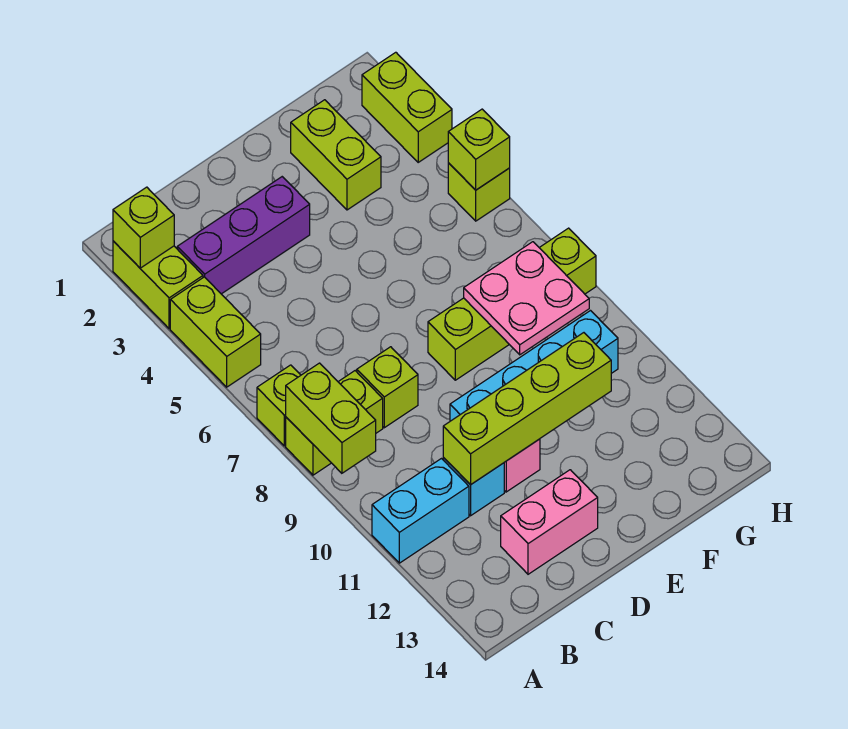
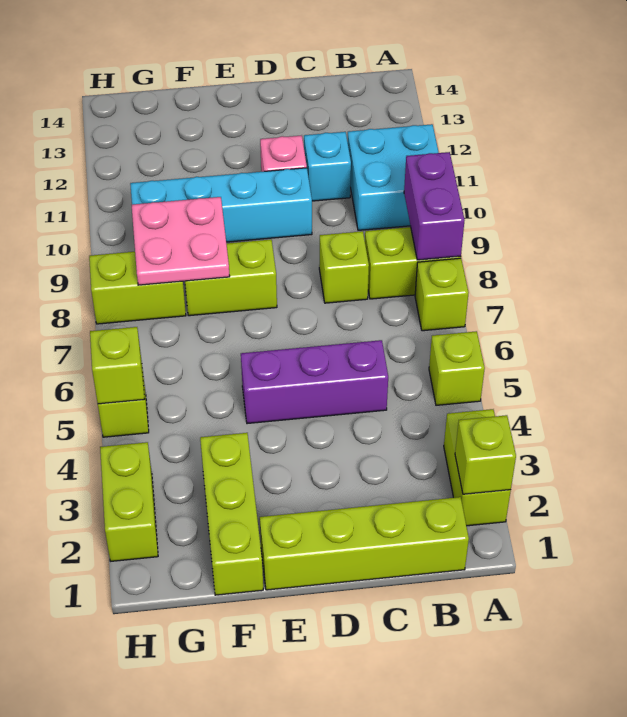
lime 1x2 brick [170,277,261,387] -> lime 1x1 brick [429,331,485,405]
lime 1x2 brick [286,363,376,473] -> purple 1x2 brick [404,152,465,260]
cyan 1x2 brick [372,459,469,563] -> cyan 2x2 brick [348,124,439,230]
purple 1x3 brick [177,177,310,294] -> purple 1x3 brick moved to [241,340,388,424]
lime 1x4 brick [443,333,611,485] -> lime 1x4 brick moved to [260,497,469,590]
pink 1x2 brick [501,470,598,574] -> none
lime 1x2 brick [291,100,381,210] -> lime 1x3 brick [200,433,263,595]

